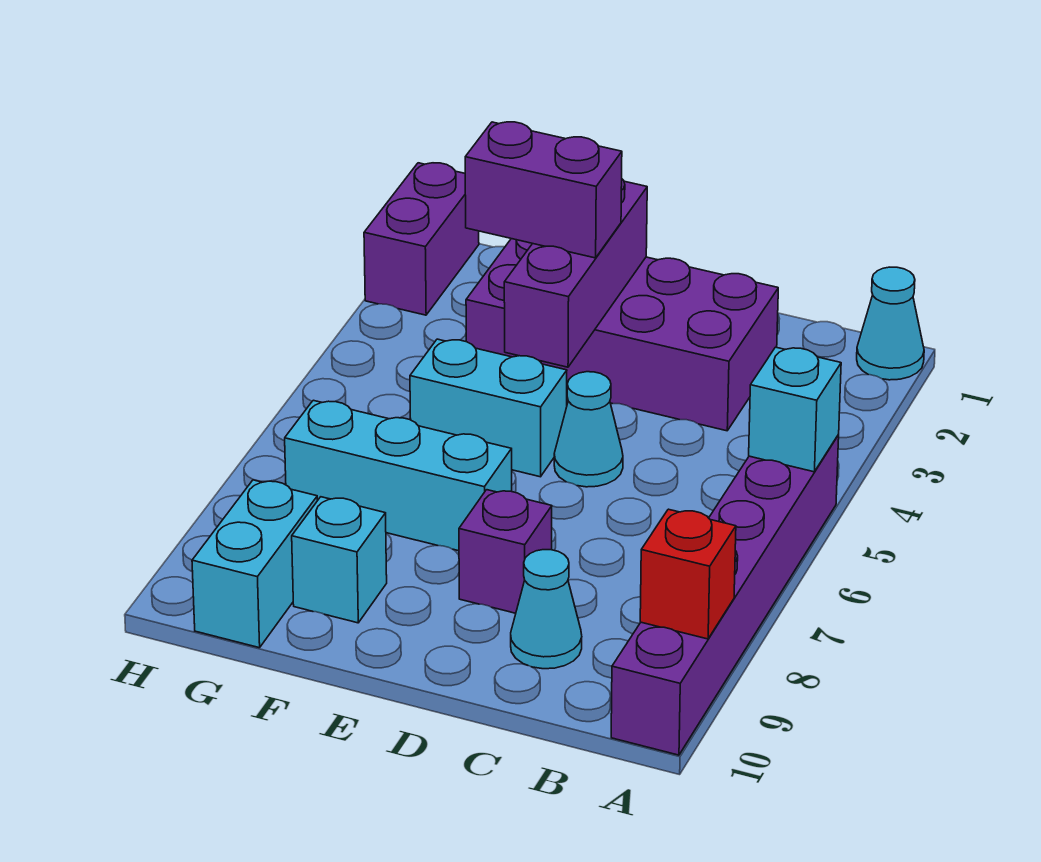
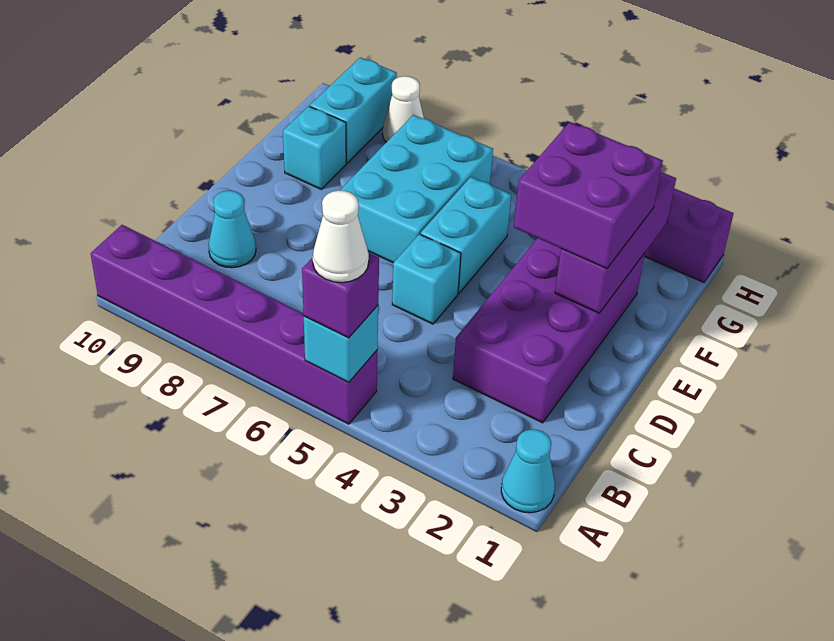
none -> white 1x1 cone [313,190,369,283]
red 1x1 brick [640,509,736,639] -> none
cyan 1x1 cone [554,372,623,487] -> cyan 1x1 brick [392,234,461,324]
purple 1x1 brick [459,490,552,613] -> purple 1x1 brick moved to [302,252,379,338]
purple 1x3 brick [504,179,647,367] -> purple 1x3 brick turned to [555,172,676,313]
purple 1x2 brick [465,122,622,258] -> purple 2x2 brick [514,122,663,269]
cyan 1x3 brick [285,400,512,551] -> cyan 2x3 brick [339,115,493,263]
cyan 1x2 brick [192,480,317,648] -> cyan 1x2 brick turned to [310,57,397,163]
none -> white 1x1 cone [383,76,424,142]

